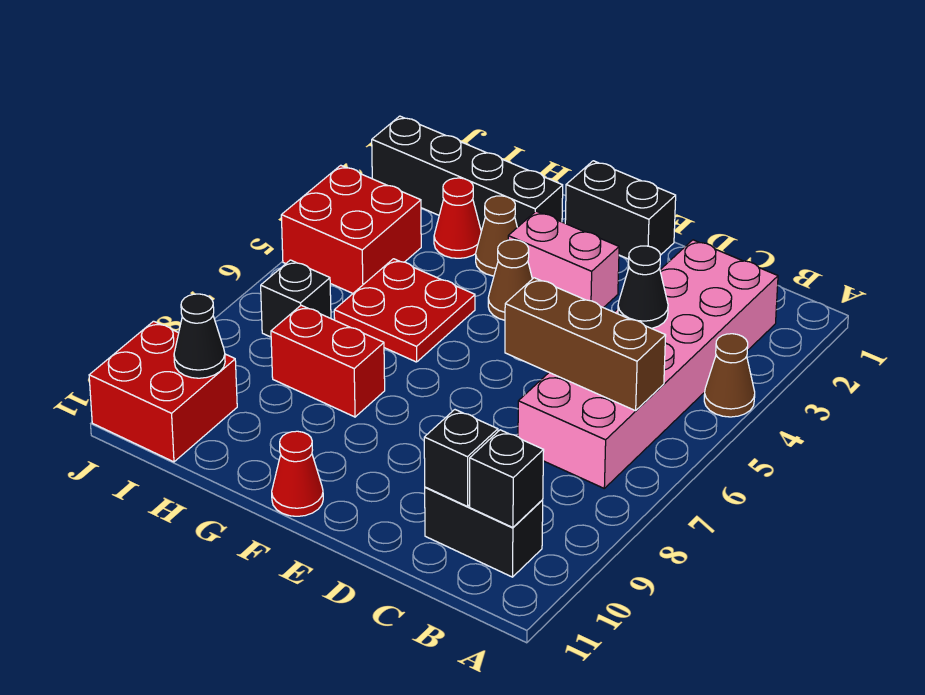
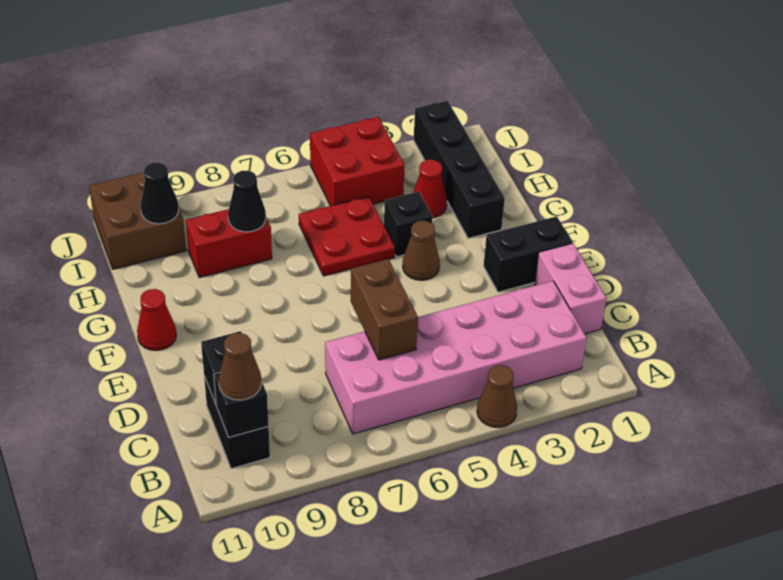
brown 1x3 brick [505,278,666,411] -> brown 1x2 brick [351,259,418,360]
black 1x1 cone [618,246,668,329] -> black 1x1 cone moved to [228,171,266,232]
black 1x2 brick [565,161,676,259] -> black 1x2 brick turned to [483,216,572,292]
pink 1x2 brick [508,211,619,308] -> pink 1x2 brick moved to [535,243,606,334]
brown 1x1 cone [476,196,517,276] -> brown 1x1 cone moved to [218,333,262,400]
red 1x2 brick [271,305,385,417] -> red 1x2 brick turned to [186,209,272,277]
black 1x1 brick [261,260,331,337] -> black 1x1 brick moved to [384,192,433,257]
red 2x2 brick [89,321,237,462] -> brown 2x2 brick [89,172,186,269]

